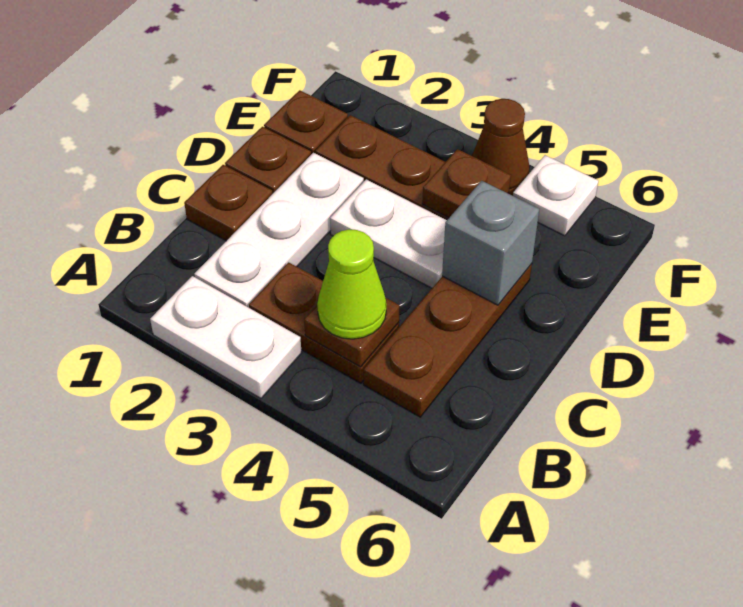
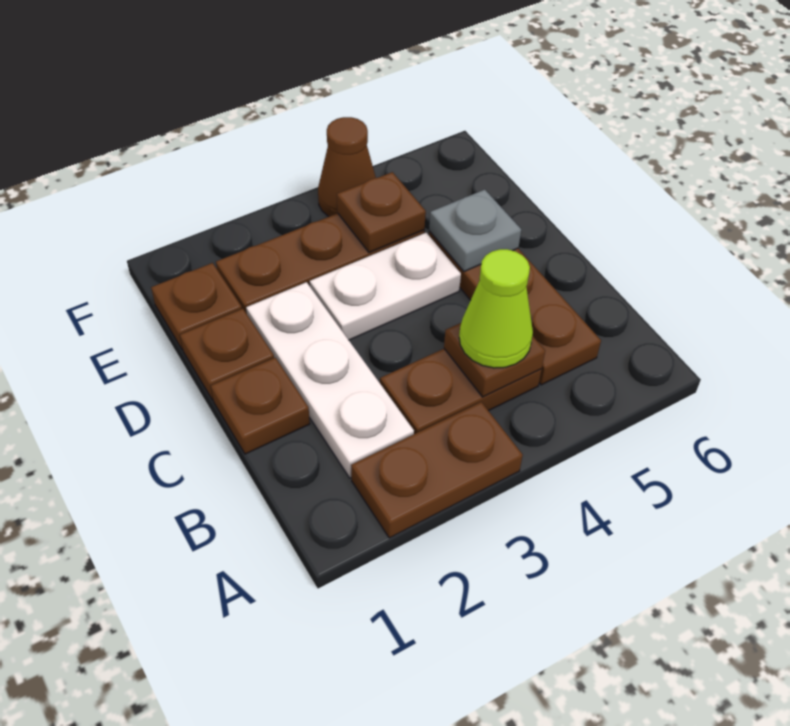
white 1x2 plate [150,276,302,398] -> brown 1x2 plate [351,402,523,538]
grey 1x1 brick [442,181,539,305] -> grey 1x1 plate [429,190,521,272]
white 1x1 plate [513,155,598,236] -> none

